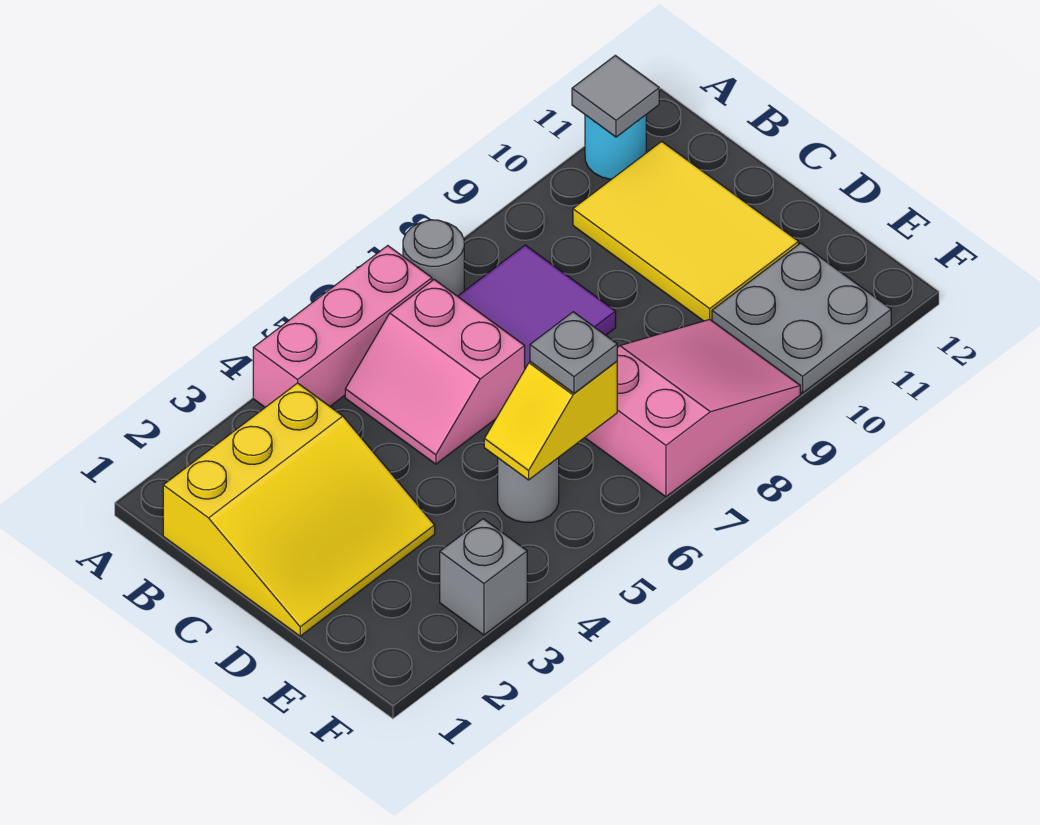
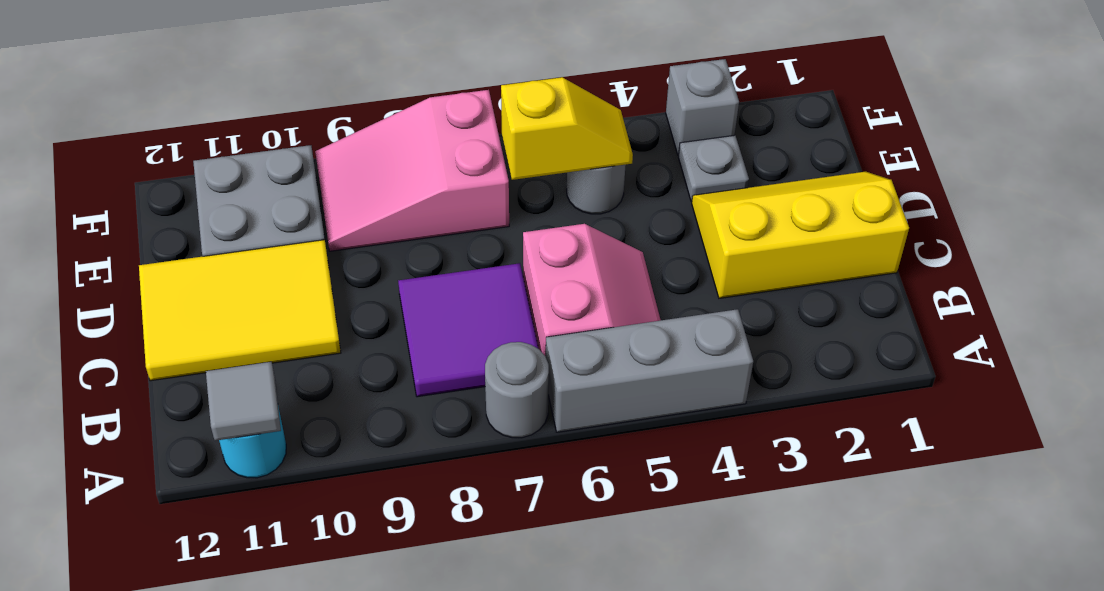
pink 1x3 brick [253,246,432,407] -> grey 1x3 brick [546,309,753,432]
yellow 3x3 slope [163,383,435,636] -> yellow 2x3 slope [692,172,909,298]
yellow 2x3 tile [573,141,799,321] -> yellow 2x3 tile turned to [139,240,341,381]
grey 1x1 plate [530,312,617,393] -> grey 1x1 plate moved to [678,135,749,201]

